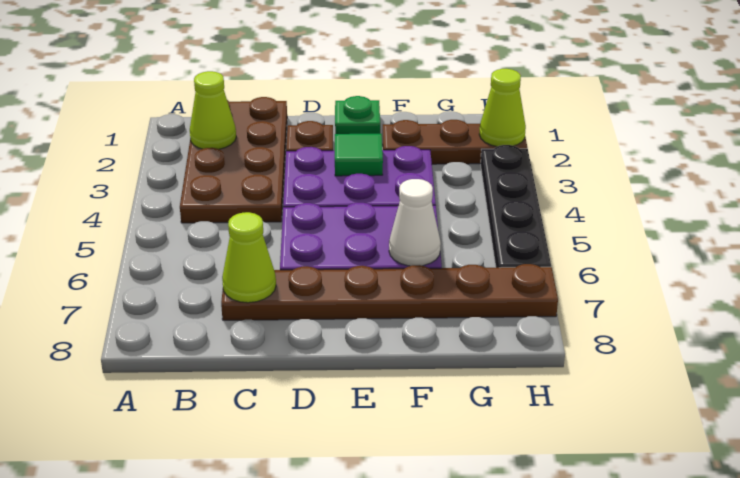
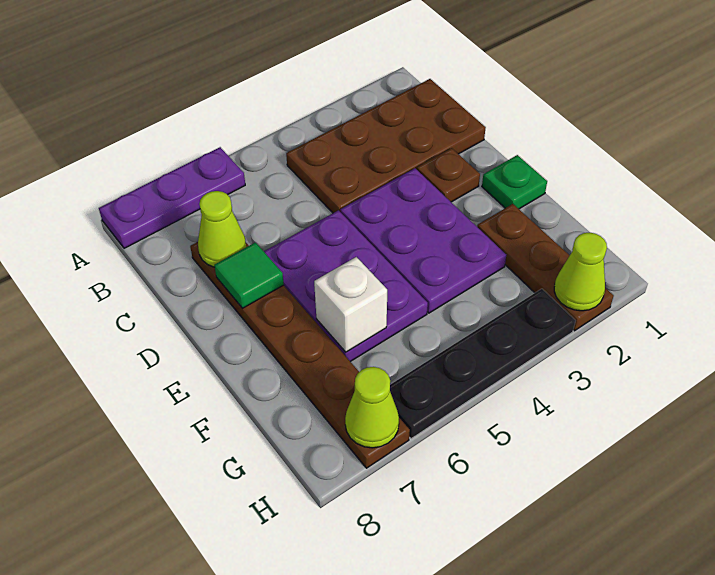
none -> purple 1x3 plate [99,147,245,248]
lime 1x1 cone [190,71,236,149] -> lime 1x1 cone moved to [345,367,399,448]
green 1x1 tile [335,134,383,176] -> green 1x1 tile moved to [214,242,284,308]
white 1x1 cone [389,179,441,266] -> white 1x1 brick [314,257,387,352]

